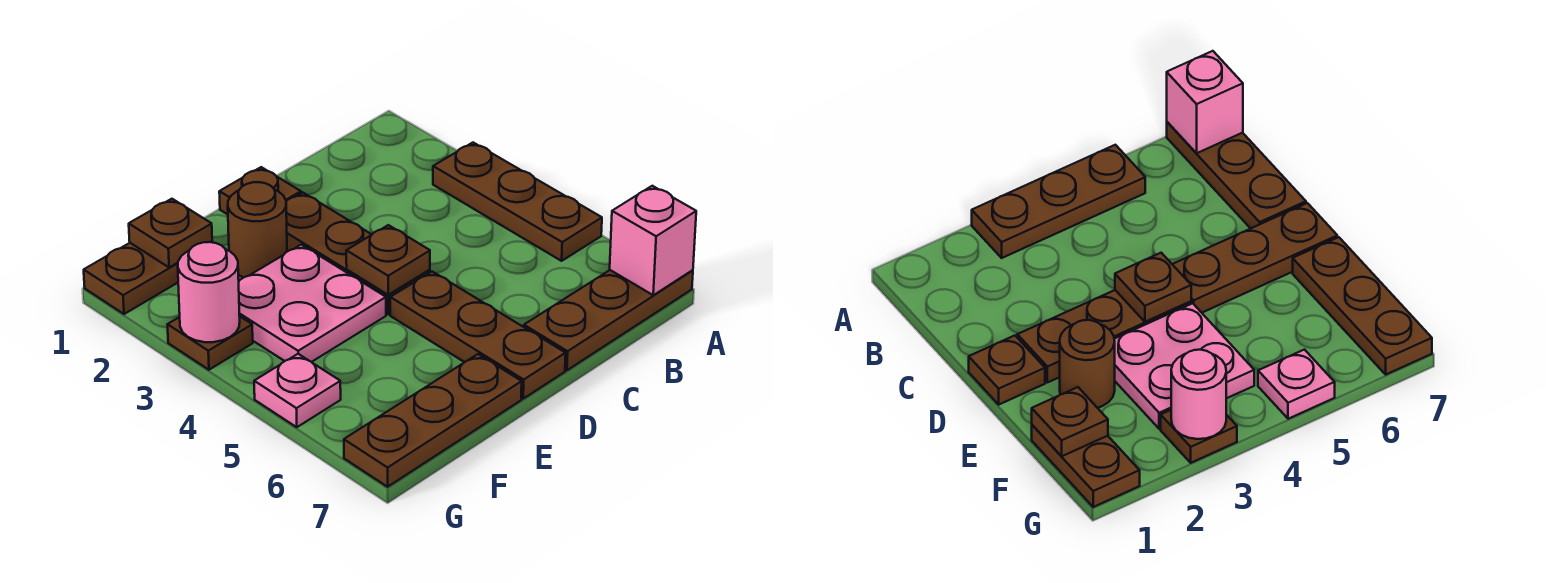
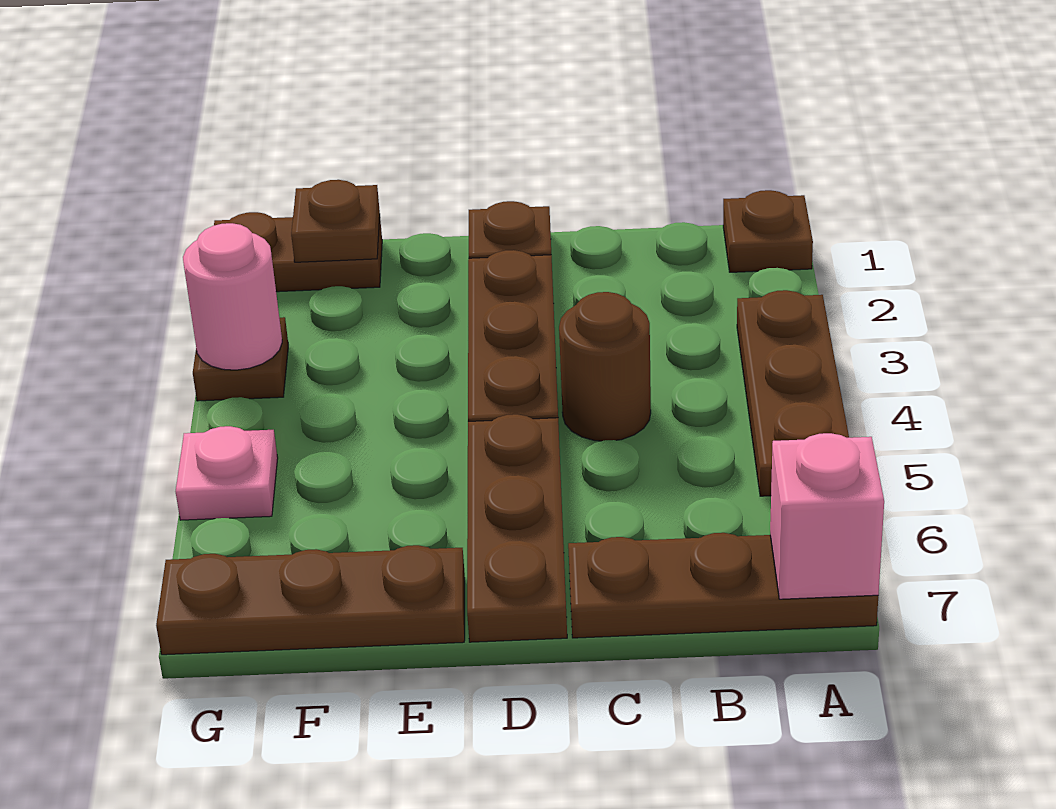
brown 1x1 plate [346,225,430,295] -> brown 1x1 plate moved to [723,190,813,272]
brown 1x1 round brick [228,182,287,278] -> brown 1x1 round brick moved to [559,292,651,441]
pink 2x2 plate [239,245,386,362] -> none

